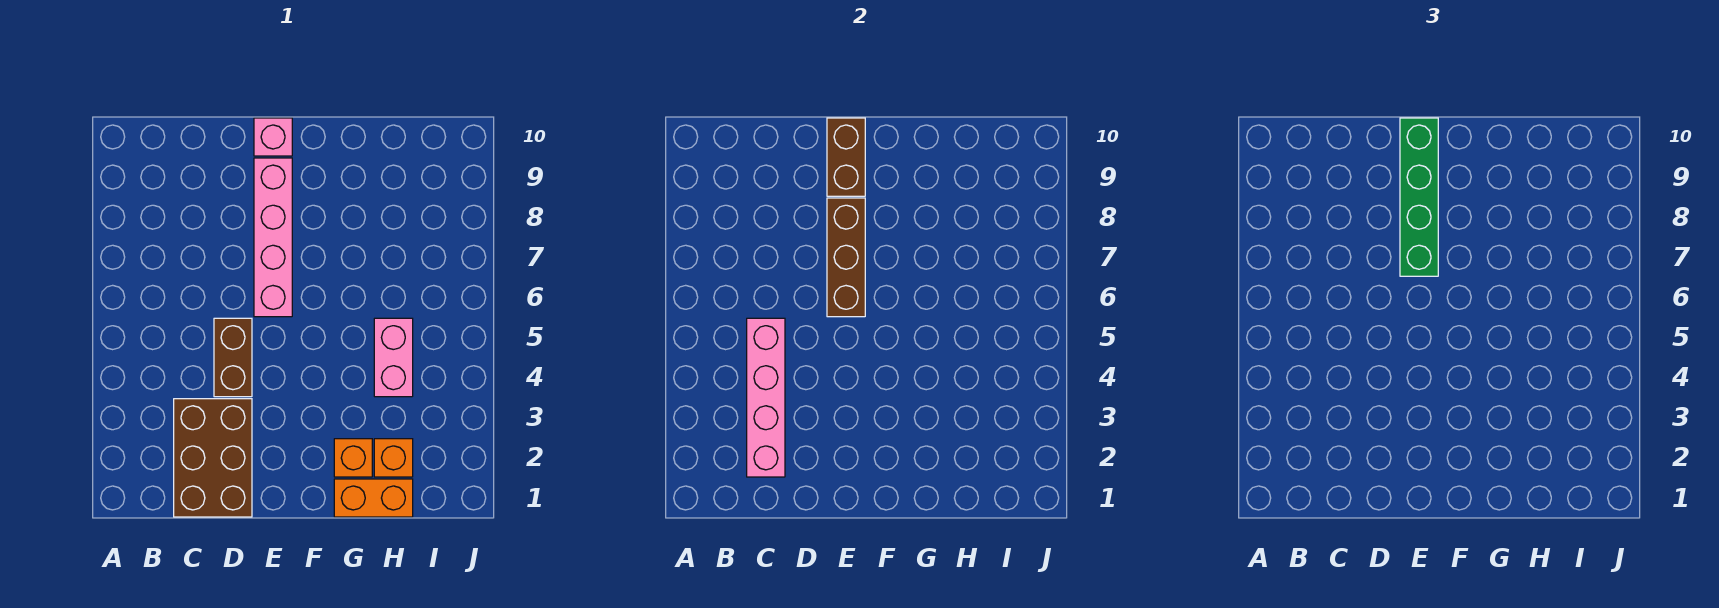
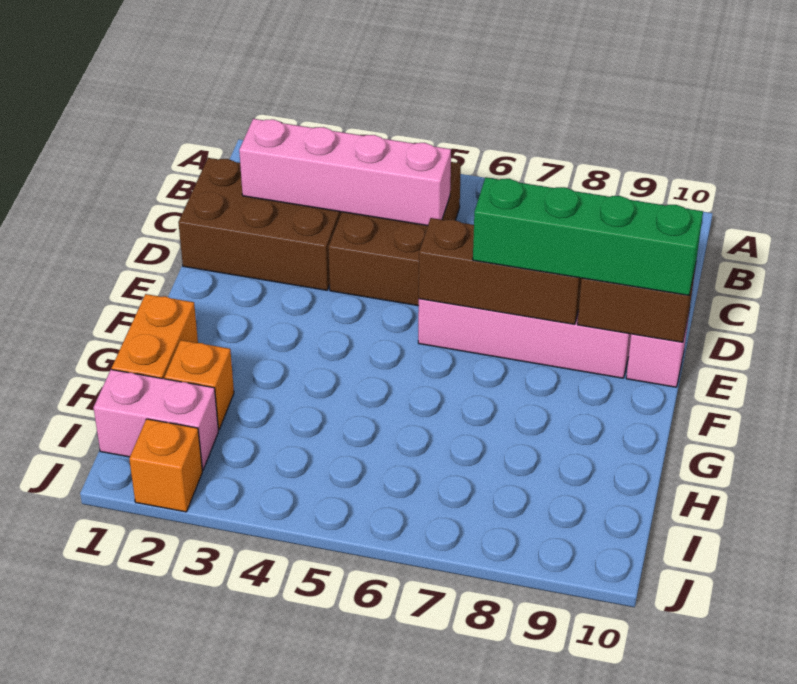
brown 1x2 brick [214,318,252,397] -> brown 2x3 brick [328,162,461,306]
orange 1x1 brick [334,439,372,477] -> orange 1x1 brick moved to [129,419,202,512]
pink 1x2 brick [374,318,413,397] -> pink 1x2 brick moved to [94,370,218,470]

